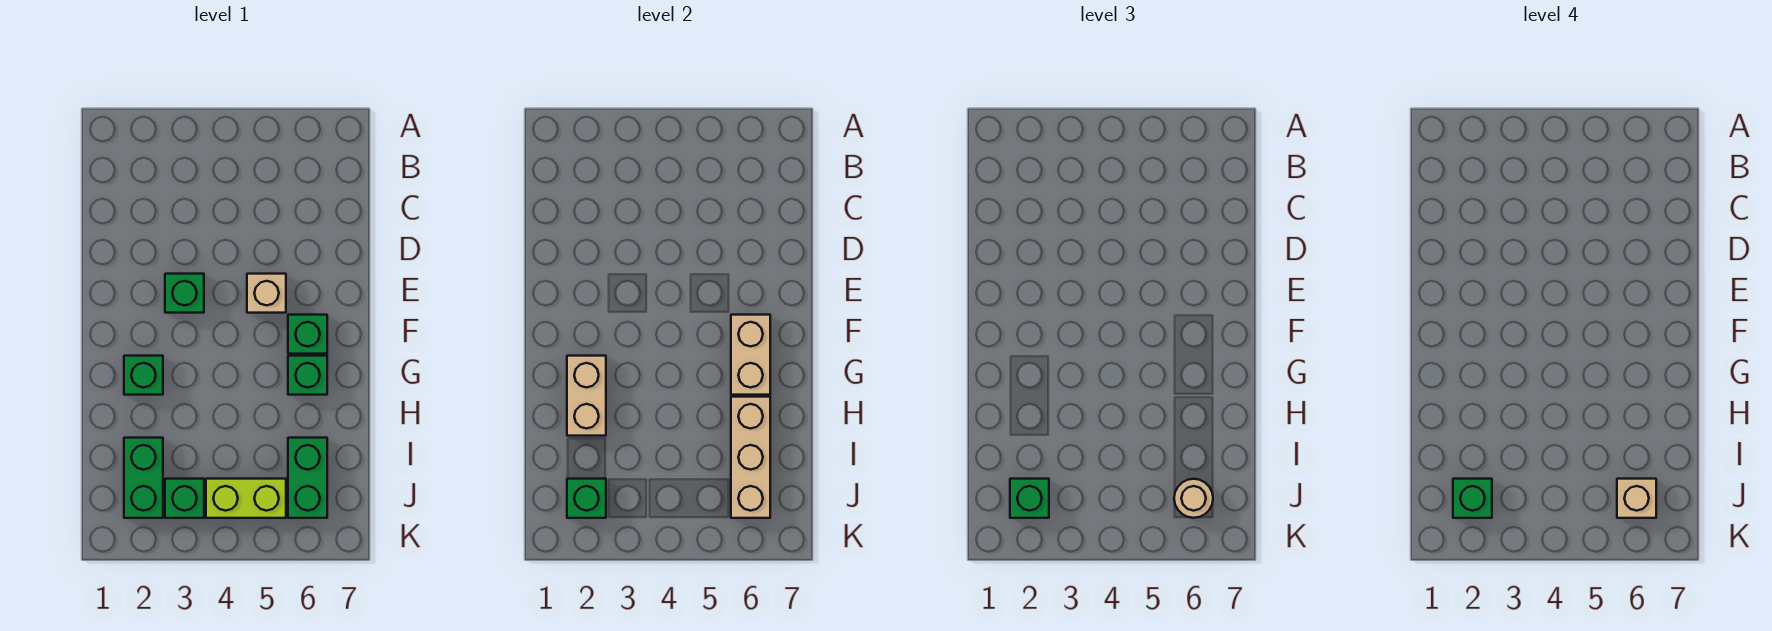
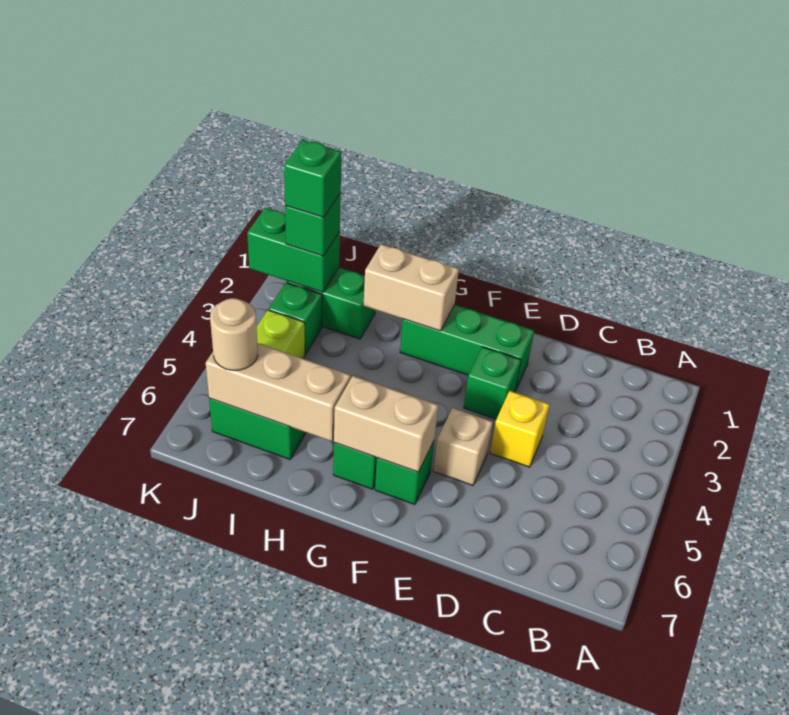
none -> yellow 1x1 brick [490,391,550,467]
green 1x1 brick [124,356,163,395] -> green 1x3 brick [400,305,534,391]
green 1x1 brick [567,479,606,518] -> green 1x2 brick [247,208,340,293]
tan 1x1 brick [1617,479,1656,518] -> none

